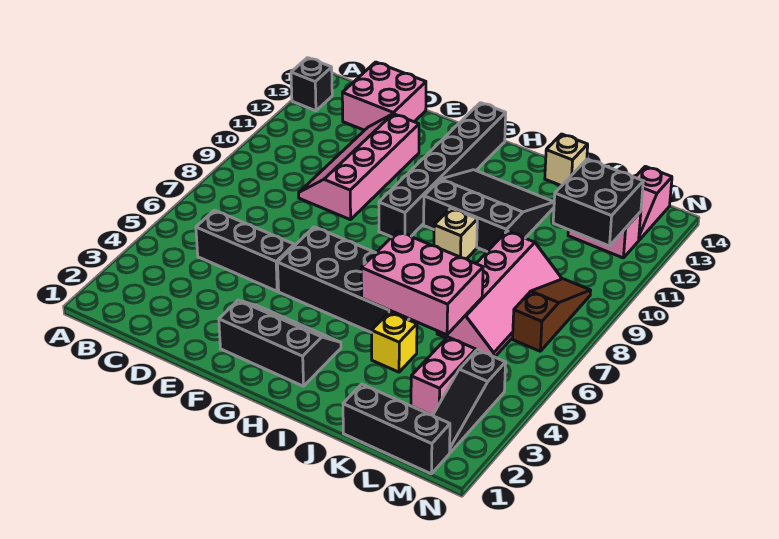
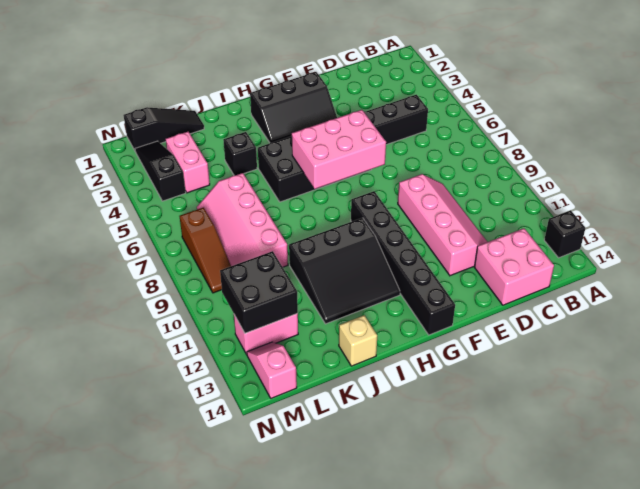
pink 2x3 brick [361,231,483,335] -> pink 2x3 brick moved to [292,110,386,189]
tan 1x1 brick [434,208,477,259] -> none
yellow 1x1 brick [372,312,417,372] -> black 1x1 brick [223,132,257,176]
black 1x3 brick [343,384,450,474] -> black 1x3 slope [124,107,204,150]

